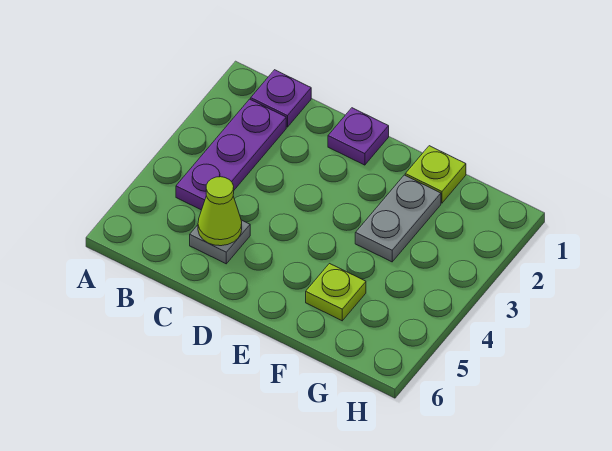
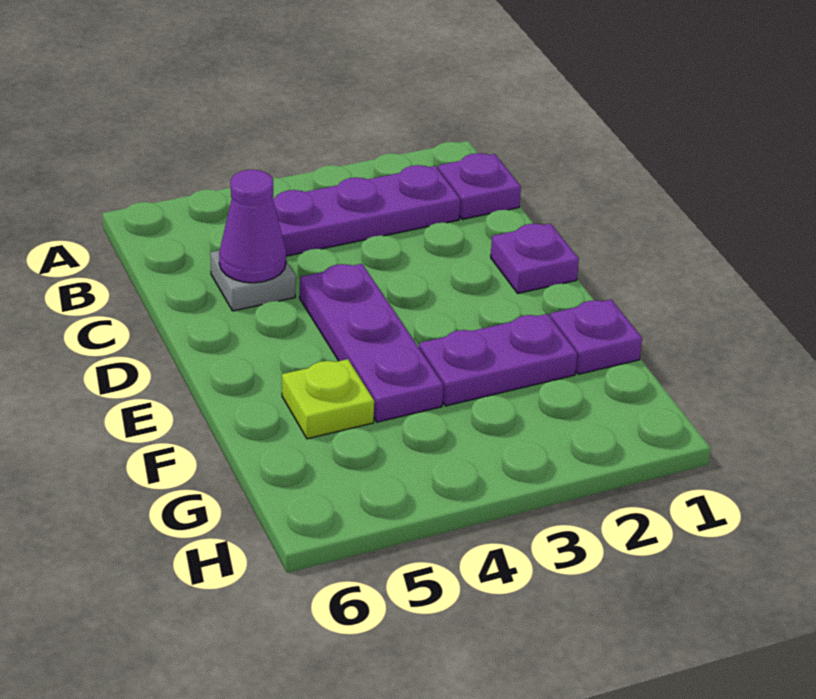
lime 1x1 cone [198,177,242,246] -> purple 1x1 cone [219,170,286,283]
none -> purple 1x3 plate [300,264,443,422]
lime 1x1 plate [405,146,466,203] -> purple 1x1 plate [550,300,642,374]
grey 1x2 plate [355,175,441,262] -> purple 1x2 plate [419,314,577,406]

